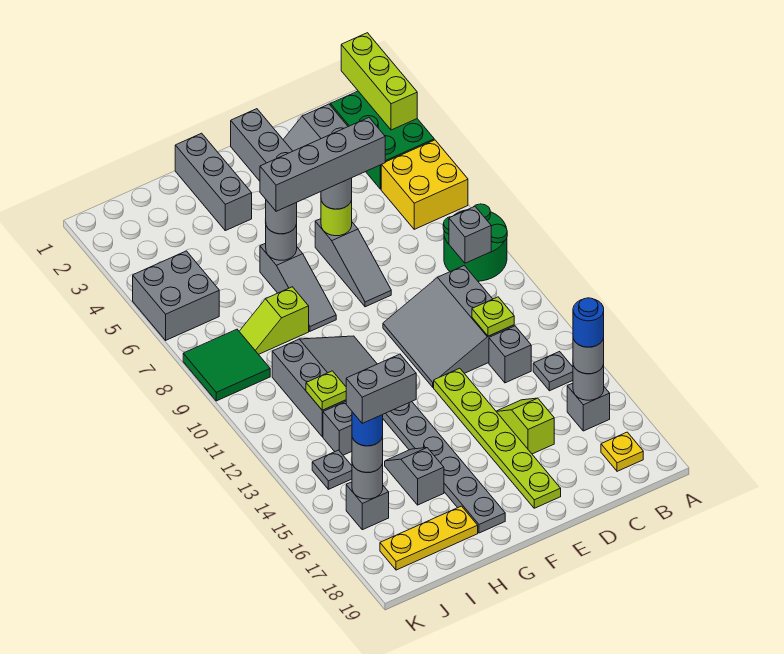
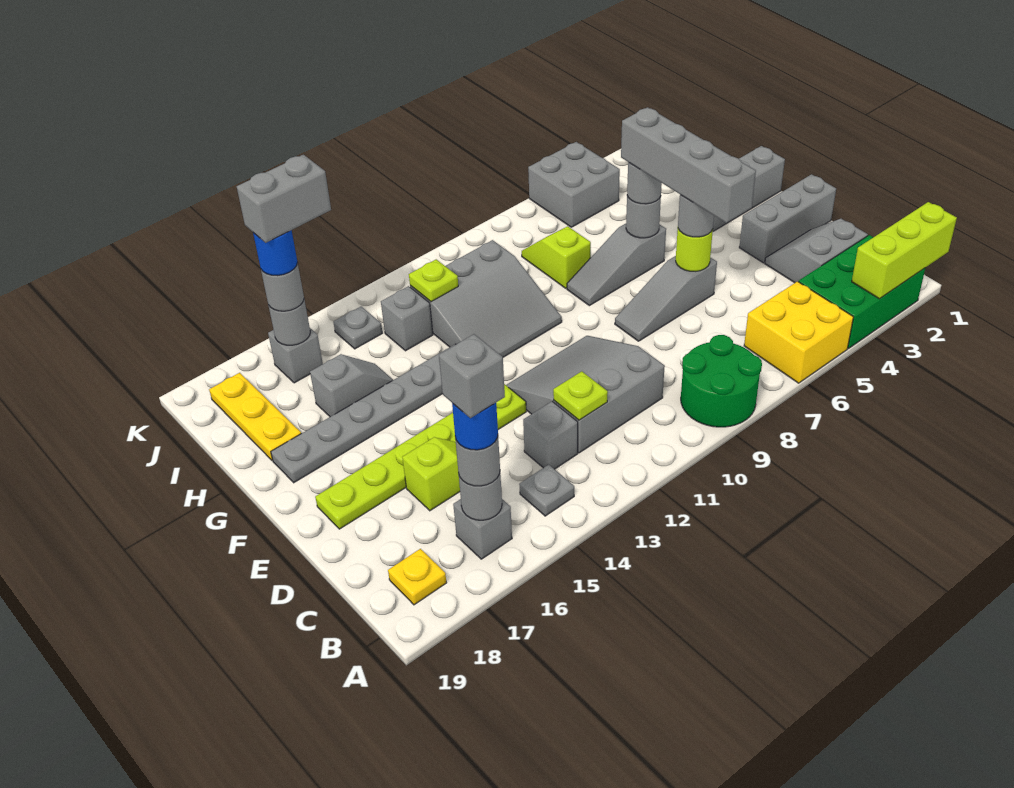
grey 1x1 brick [449,207,491,263] -> grey 1x1 brick moved to [439,334,505,418]
grey 1x2 brick [346,354,416,423] -> grey 1x2 brick turned to [237,155,331,243]
green 2x2 tile [183,329,270,401] -> none

